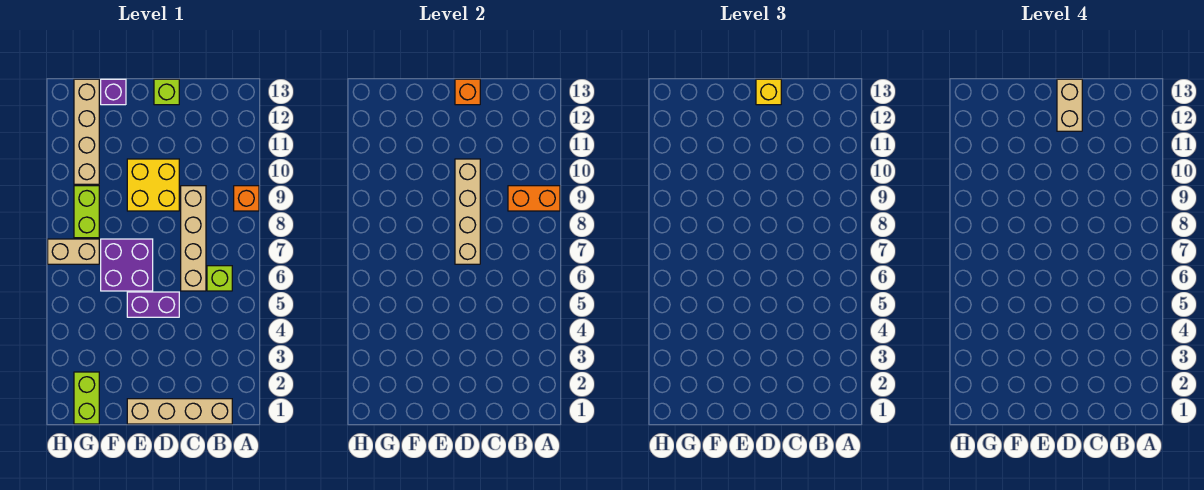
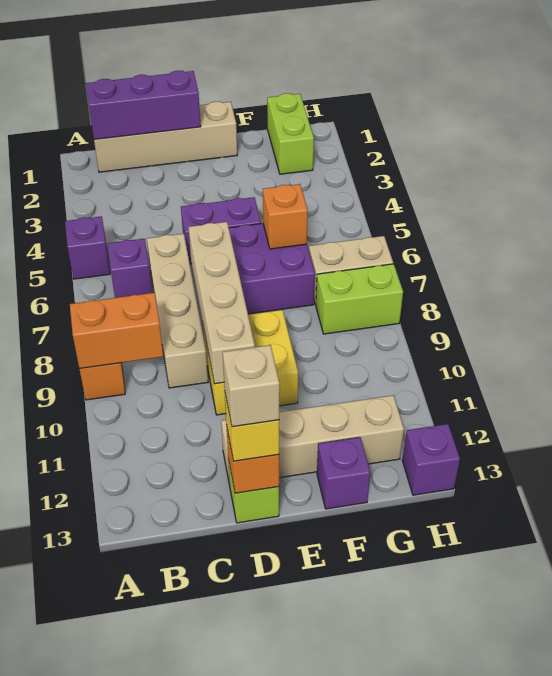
none -> purple 1x1 brick [65,216,110,279]
none -> purple 1x3 brick [86,71,201,139]
lime 1x1 brick [207,266,232,291] -> purple 1x1 brick [107,239,152,298]
tan 1x2 brick [1057,79,1082,131] -> tan 1x1 brick [223,345,280,427]
none -> orange 1x1 brick [263,184,308,249]
lime 1x2 brick [74,186,99,238] -> lime 1x2 brick turned to [316,264,403,334]
tan 1x4 brick [74,79,99,184] -> tan 1x4 brick turned to [221,395,404,485]
none -> purple 1x1 brick [402,424,460,495]

